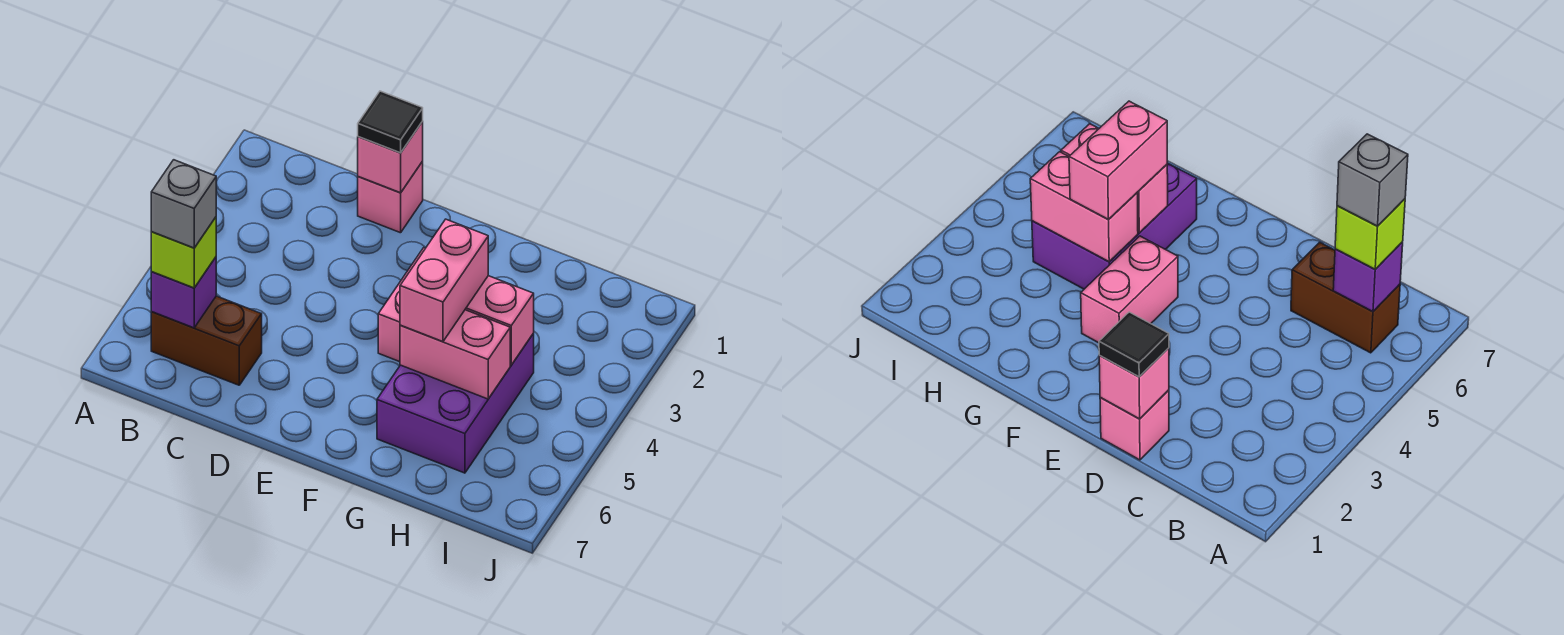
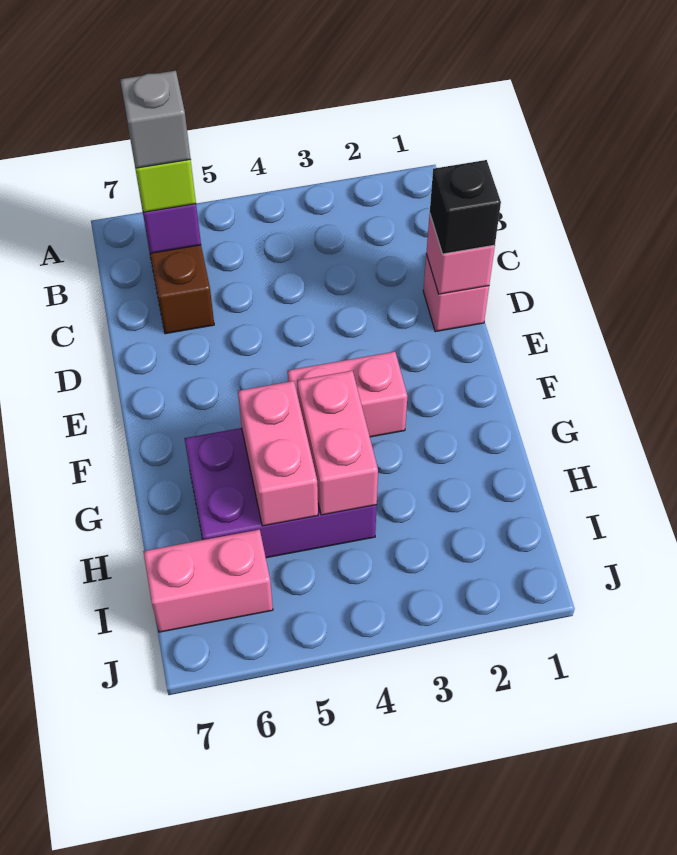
black 1x1 tile [358,91,423,153] -> black 1x1 brick [430,160,501,254]
pink 1x2 brick [400,219,488,342] -> pink 1x2 brick moved to [143,529,273,632]

